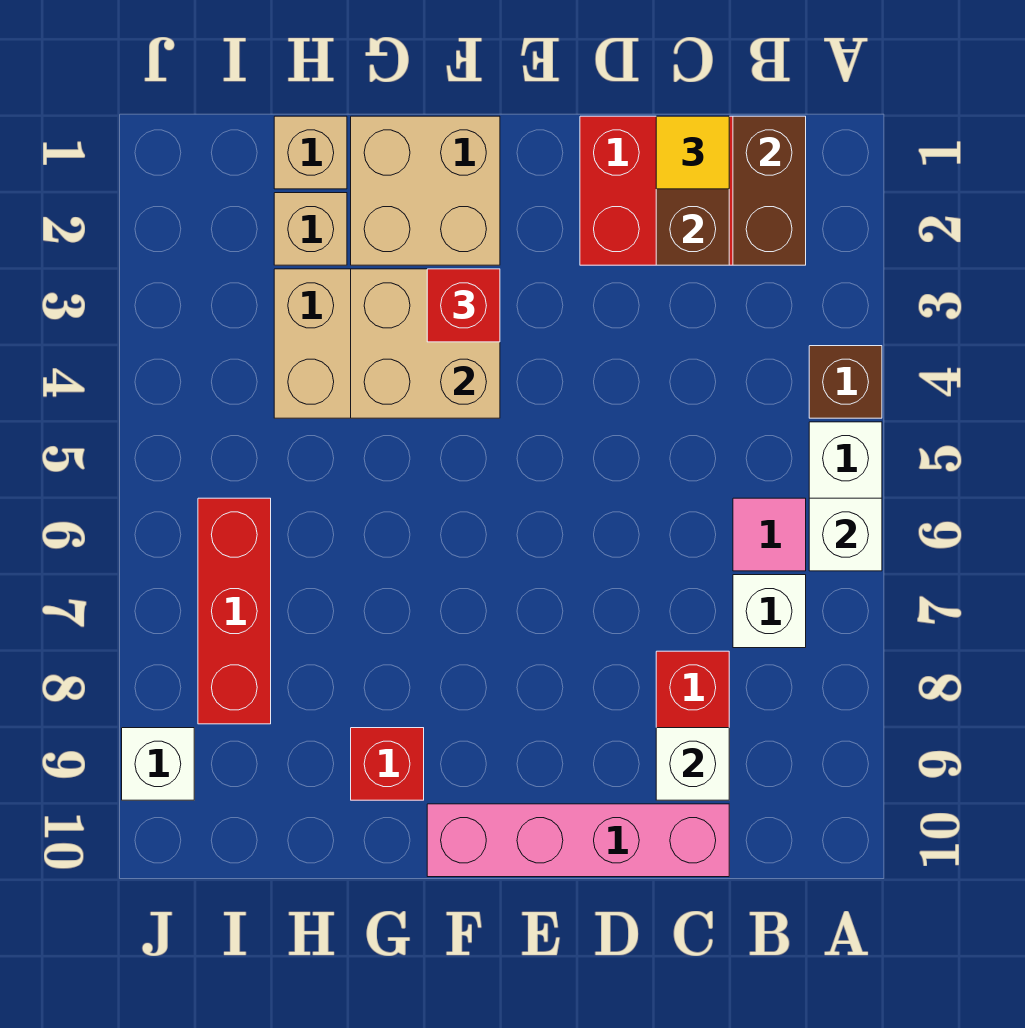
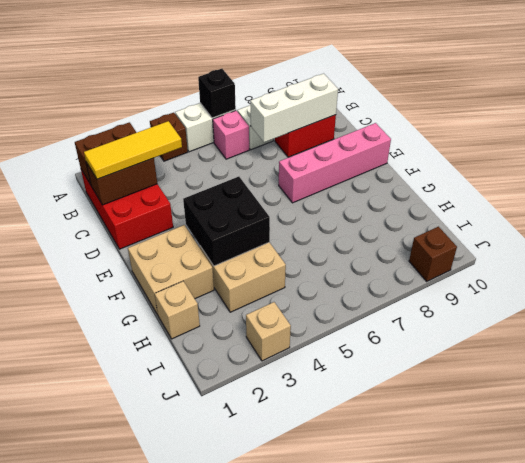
white 1x1 brick [809,498,882,571] -> black 1x1 brick [198,69,236,118]
pink 1x1 tile [733,498,806,571] -> pink 1x1 brick [213,111,249,159]
yellow 1x1 tile [656,116,729,189] -> yellow 1x3 tile [84,121,182,179]
white 1x1 brick [656,728,729,800] -> white 1x3 brick [250,74,338,142]
pink 1x4 brick [427,804,729,877] -> pink 1x4 brick turned to [279,123,391,203]
tan 2x2 brick [351,269,500,418] -> black 2x2 brick [183,177,270,266]
red 1x1 brick [427,269,500,342] -> none
red 1x1 brick [351,728,424,800] -> none
tan 1x1 brick [274,193,347,265] -> tan 1x1 brick moved to [246,302,291,361]
red 1x3 brick [198,498,271,724] -> none
white 1x1 brick [122,728,194,800] -> brown 1x1 brick [409,227,457,281]

